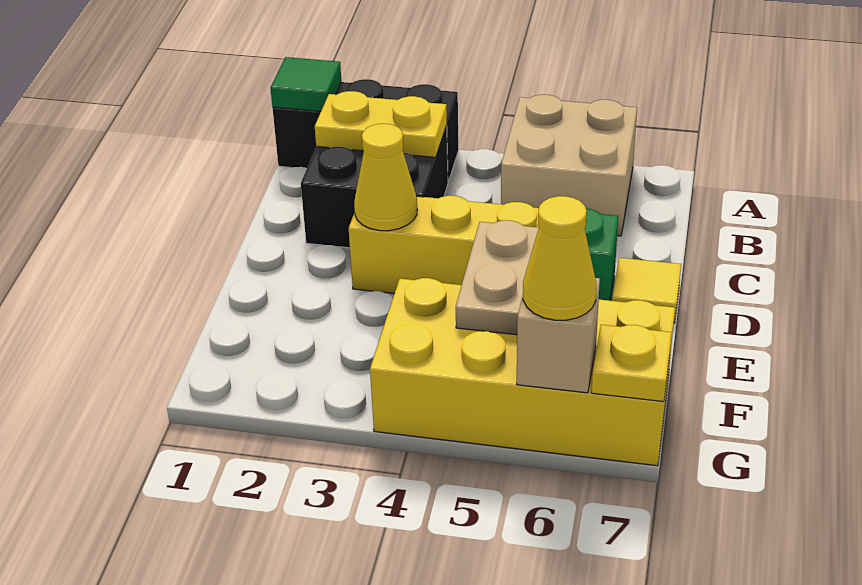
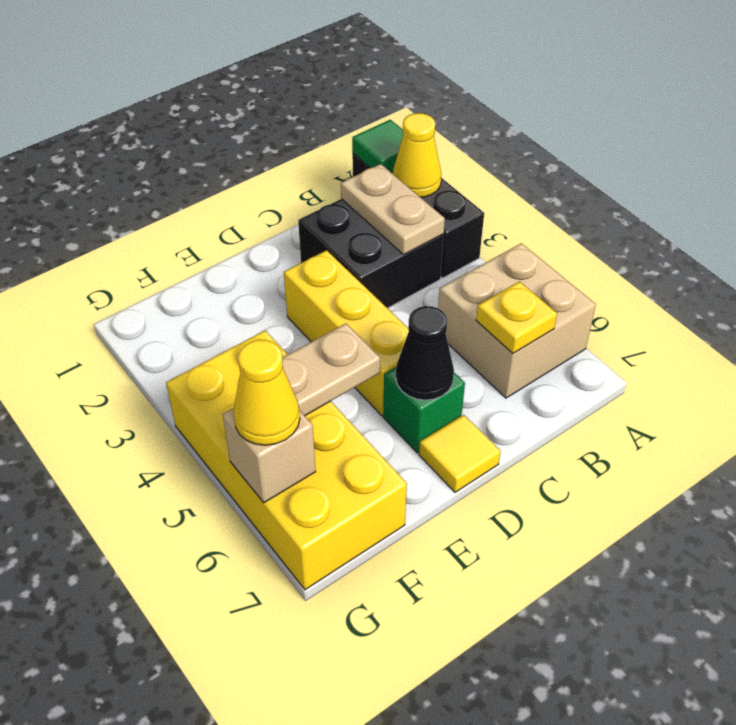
yellow 1x2 plate [315,91,447,157] -> tan 1x2 plate [341,164,445,255]
yellow 1x1 cone [354,124,417,231] -> yellow 1x1 cone moved to [393,113,441,197]
none -> black 1x1 cone [396,306,454,400]
yellow 1x1 plate [592,325,672,402] -> yellow 1x1 plate moved to [476,282,557,353]

